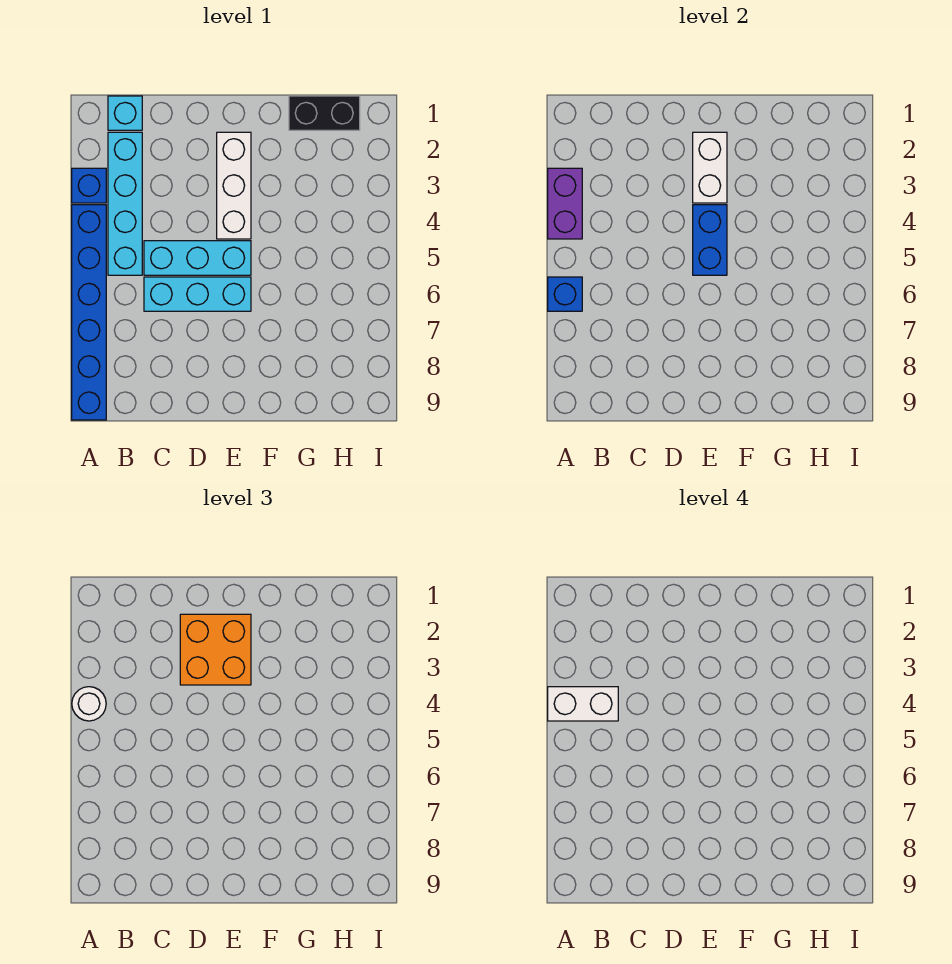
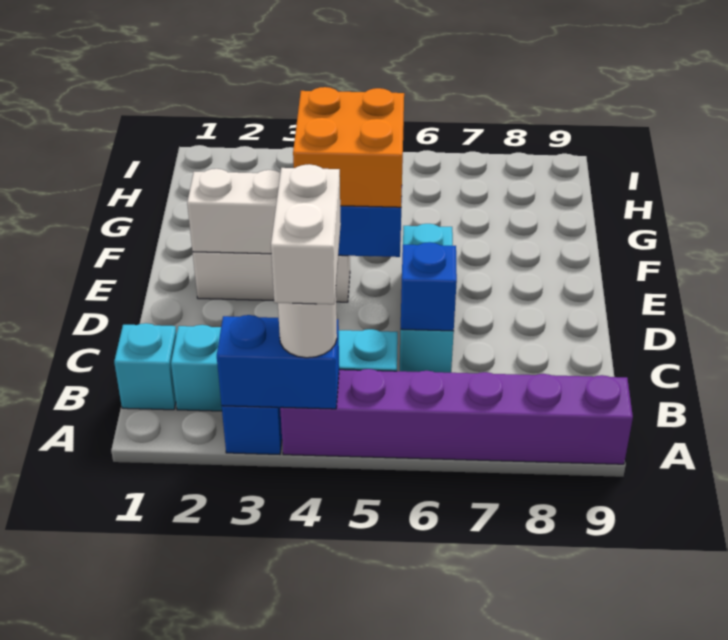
purple 1x2 brick [548,168,582,239] -> blue 1x2 brick [217,315,339,409]
blue 1x6 brick [72,205,106,420] -> purple 1x6 brick [280,369,633,464]
blue 1x1 brick [548,277,582,311] -> blue 1x1 brick moved to [401,242,457,331]
cyan 1x3 brick [144,241,251,275] -> none
orange 2x2 brick [180,614,251,685] -> orange 2x2 brick moved to [293,87,404,207]
black 1x2 brick [289,96,360,130] -> none

